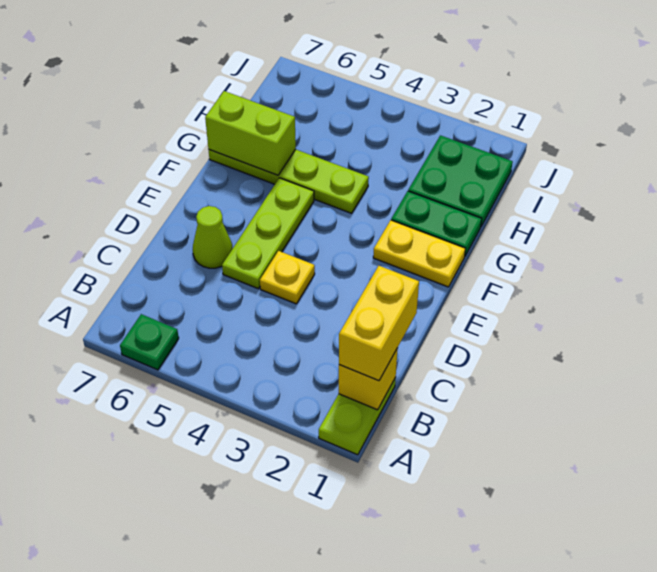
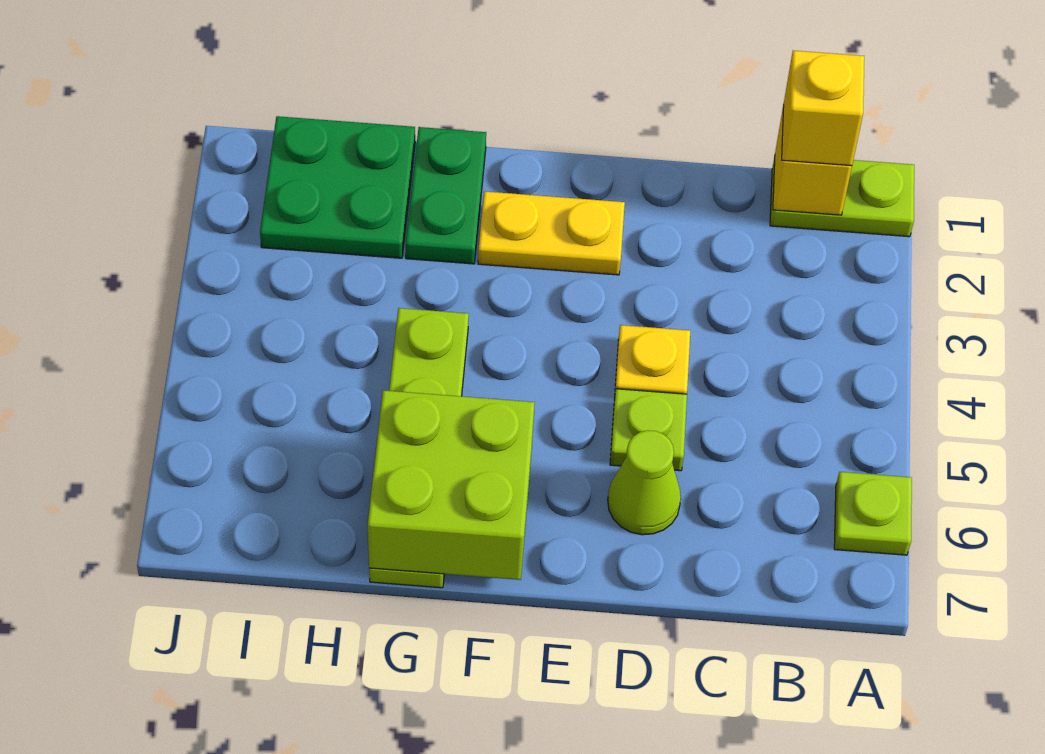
green 1x1 plate [120,314,179,370] -> lime 1x1 plate [834,472,912,555]
yellow 1x2 brick [339,266,419,381] -> yellow 1x1 brick [782,51,864,166]
lime 1x3 plate [222,178,314,289] -> lime 1x1 plate [610,389,687,471]
yellow 1x2 plate [373,220,465,287] -> yellow 1x2 plate turned to [478,191,625,275]
lime 1x2 brick [205,91,296,175] -> lime 2x2 brick [368,390,535,580]

